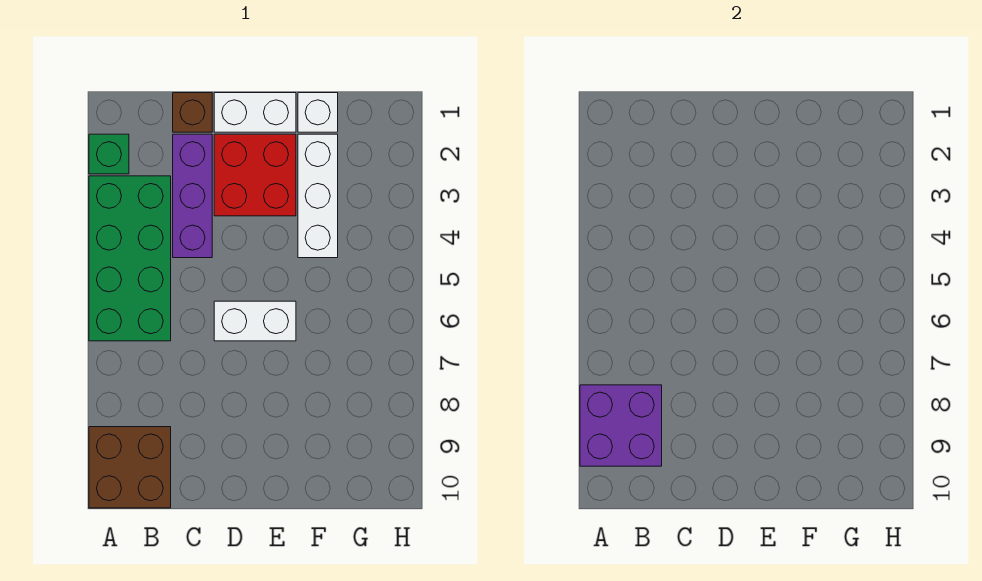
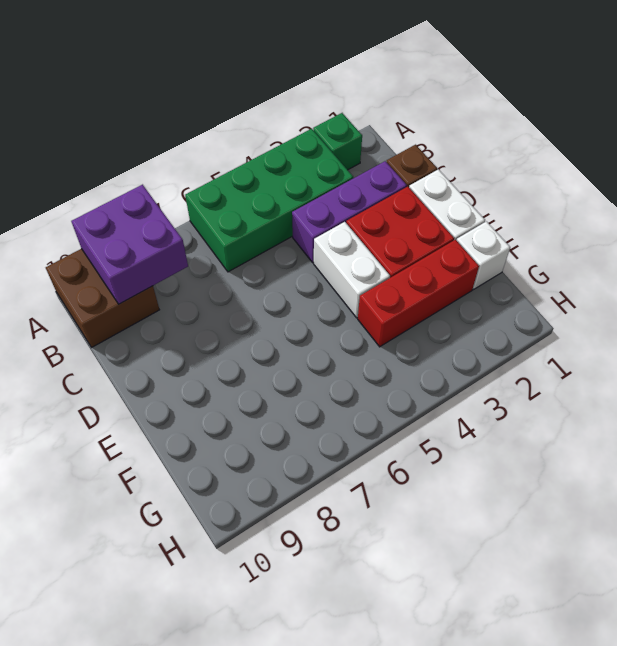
white 1x2 brick [214,301,296,341] -> white 1x2 brick moved to [314,222,390,318]
white 1x3 brick [298,134,338,258] -> red 1x3 brick [358,240,479,347]

